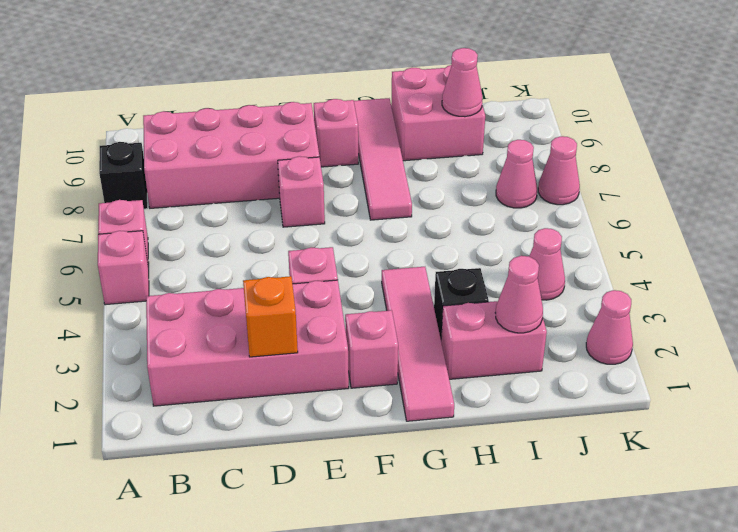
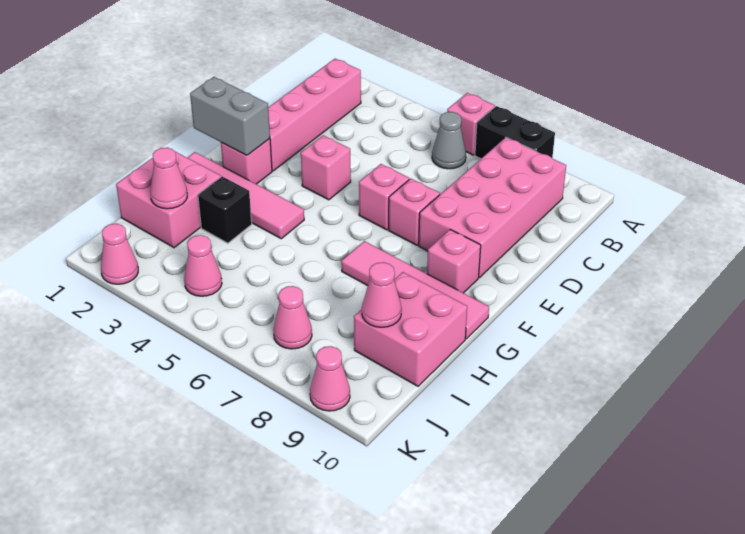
pink 1x1 brick [98,231,149,305] -> pink 1x1 brick moved to [359,164,409,230]
black 1x1 brick [99,142,148,209] -> black 1x2 brick [475,106,555,159]
pink 2x4 brick [146,280,349,406] -> pink 1x4 brick [268,59,361,171]
none -> grey 1x1 cone [432,112,466,169]
orange 1x1 brick [243,276,298,357] -> none
none -> grey 1x2 brick [190,77,270,155]
pink 1x2 brick [441,301,547,379] -> pink 2x2 brick [116,152,221,248]
pink 1x1 cone [538,136,580,205] -> pink 1x1 cone moved to [310,346,350,411]

